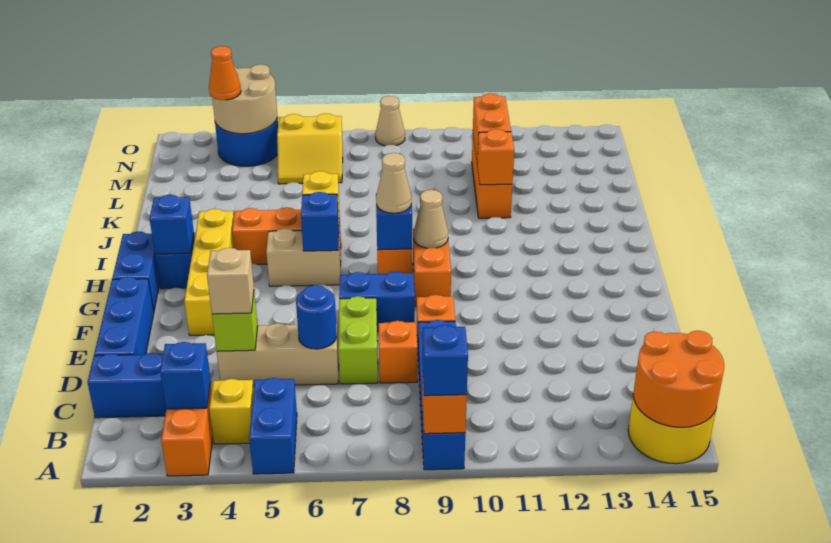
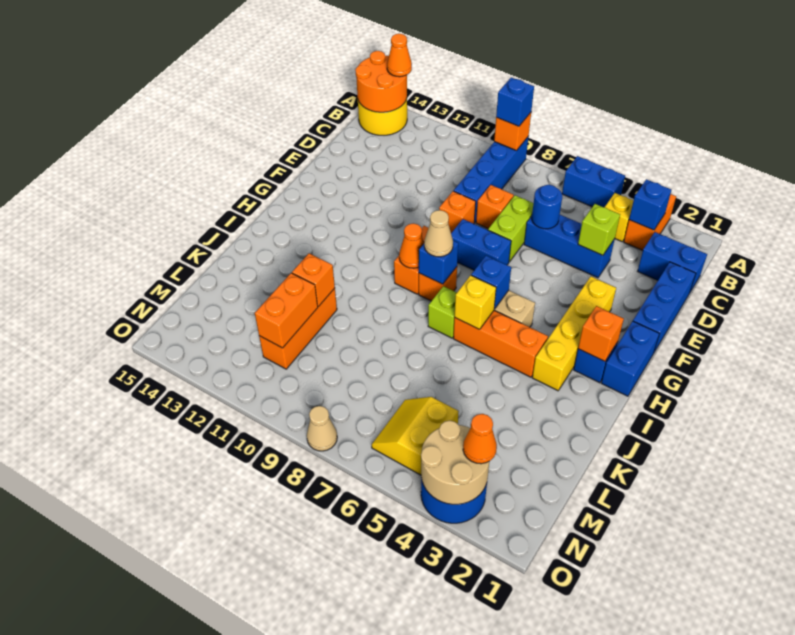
blue 1x2 brick [249,378,297,474] -> blue 1x2 brick turned to [562,156,625,207]
none -> orange 1x1 cone [387,34,412,77]
tan 1x3 brick [217,323,339,386] -> blue 1x3 brick [524,215,615,278]
tan 1x1 brick [207,248,254,314] -> none
blue 1x1 brick [149,195,194,254] -> orange 1x1 brick [578,306,624,361]
tan 1x1 cone [414,190,448,248] -> orange 1x1 cone [399,223,424,268]
none -> lime 1x1 brick [428,286,457,338]
yellow 2x2 slope [277,113,343,184] -> yellow 2x2 slope turned to [372,397,459,475]

